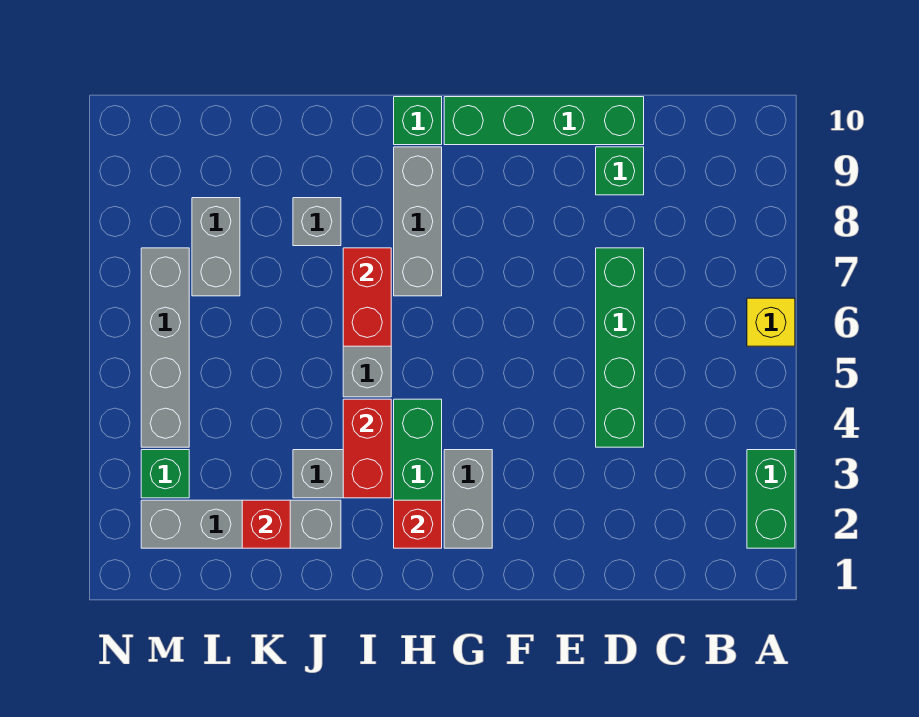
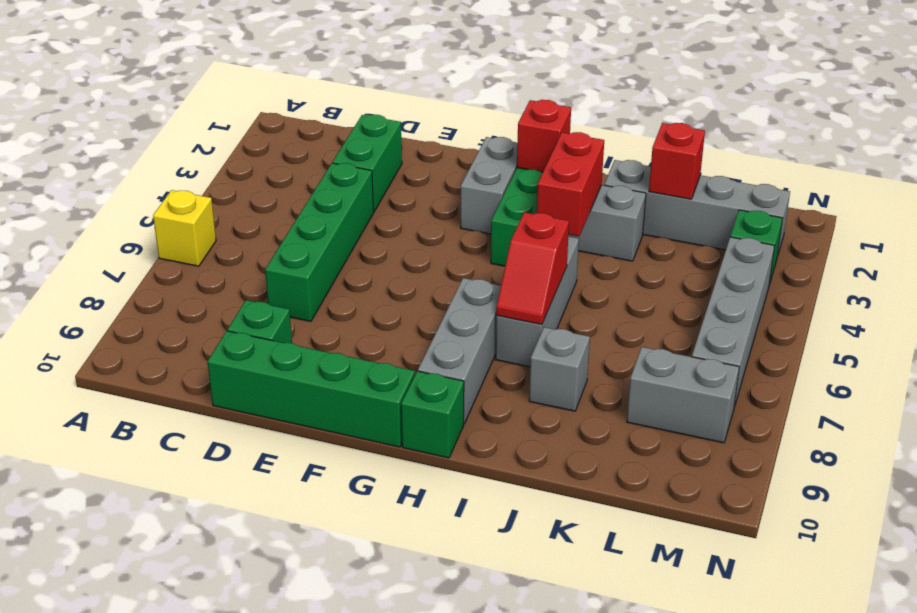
green 1x2 brick [747,450,795,548] -> green 1x2 brick moved to [333,115,402,212]
red 1x2 brick [343,248,391,346] -> red 1x2 slope [496,212,569,324]
grey 1x2 brick [192,198,240,296] -> grey 1x2 brick turned to [627,347,739,443]

